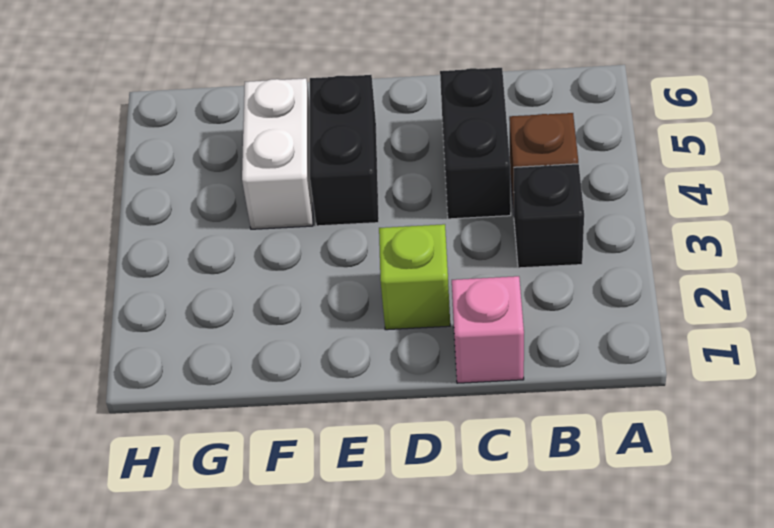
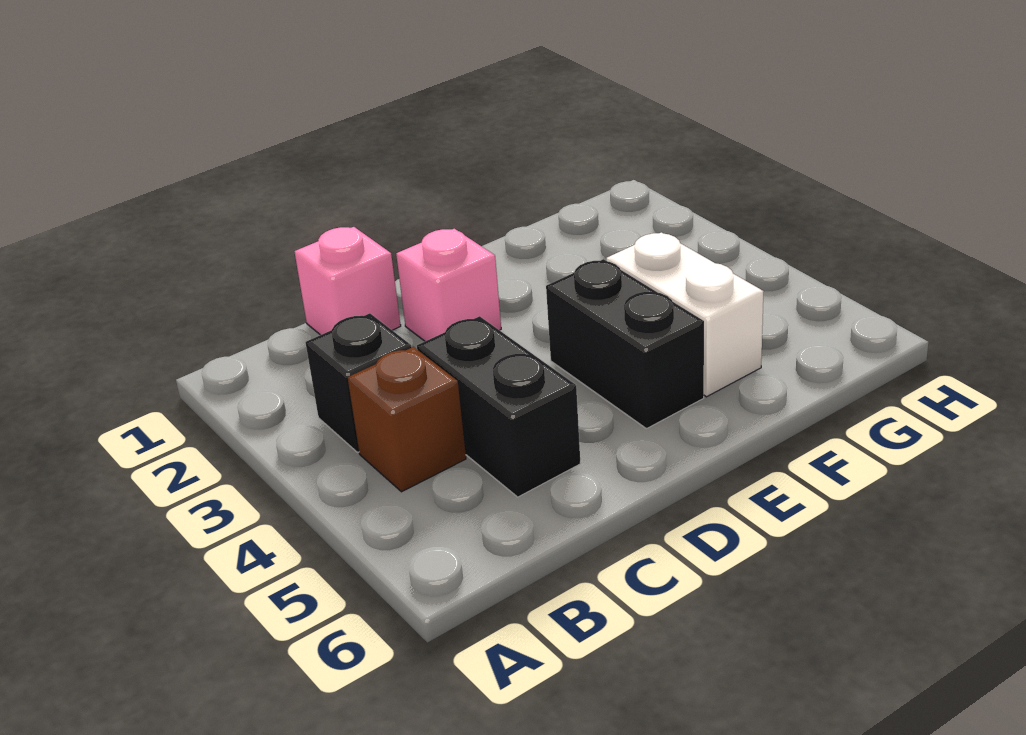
lime 1x1 brick [379,224,450,330] -> pink 1x1 brick [396,229,501,341]

